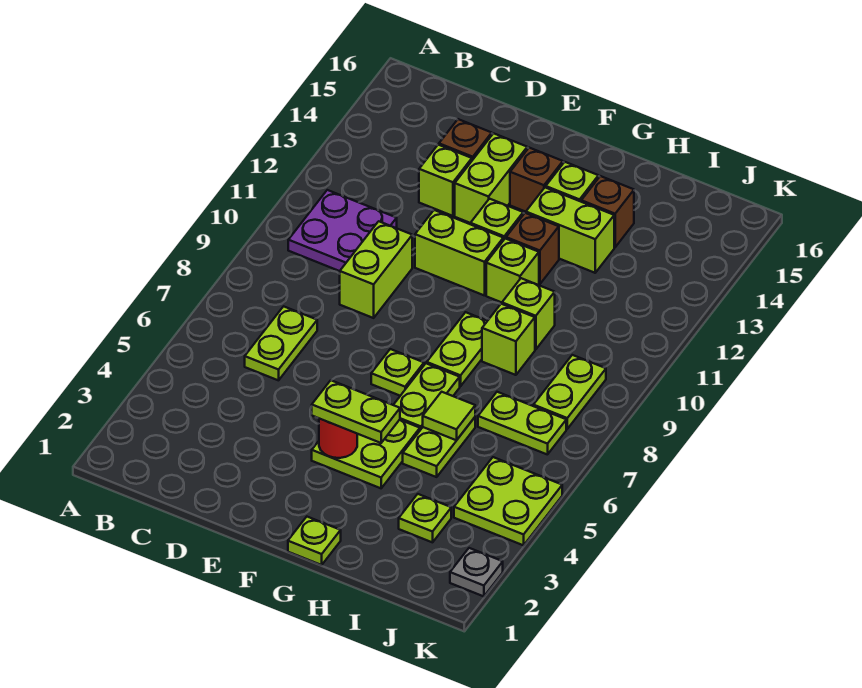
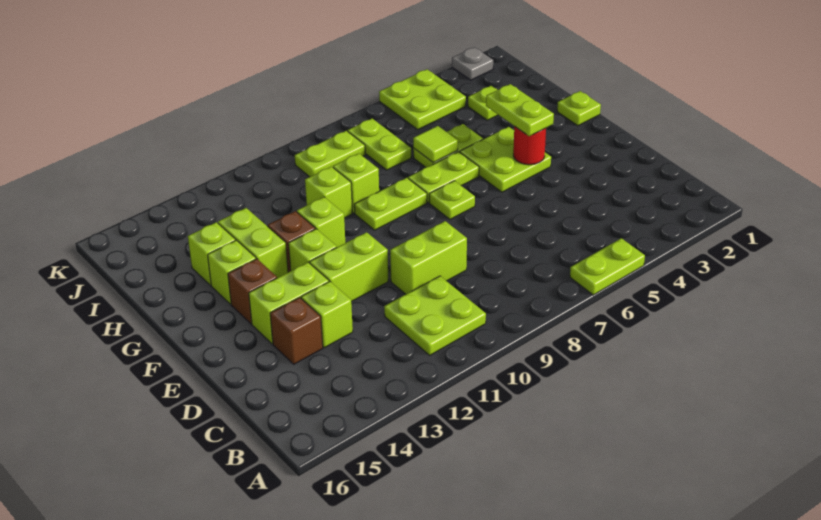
purple 2x2 plate [288,190,397,271] -> lime 2x2 plate [384,276,486,355]
lime 1x2 plate [245,306,317,380] -> lime 1x2 plate moved to [570,238,645,295]
lime 1x2 brick [415,210,503,296] -> lime 1x2 brick turned to [310,232,388,302]
brown 1x1 brick [581,176,634,247] -> lime 1x1 brick [188,222,236,285]

